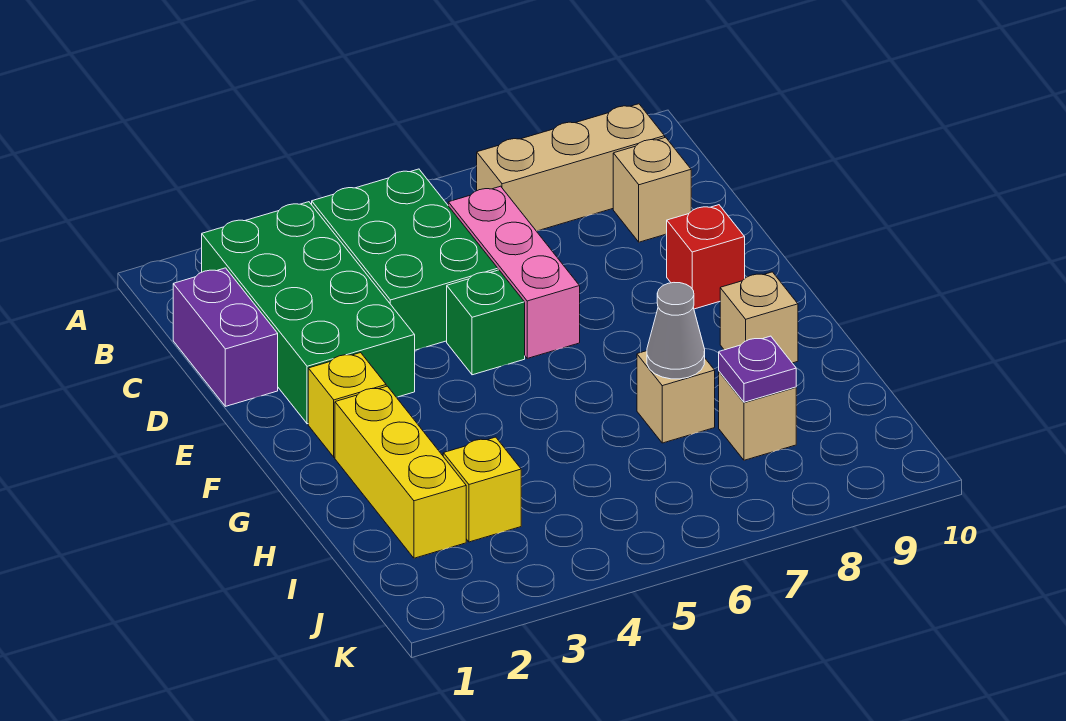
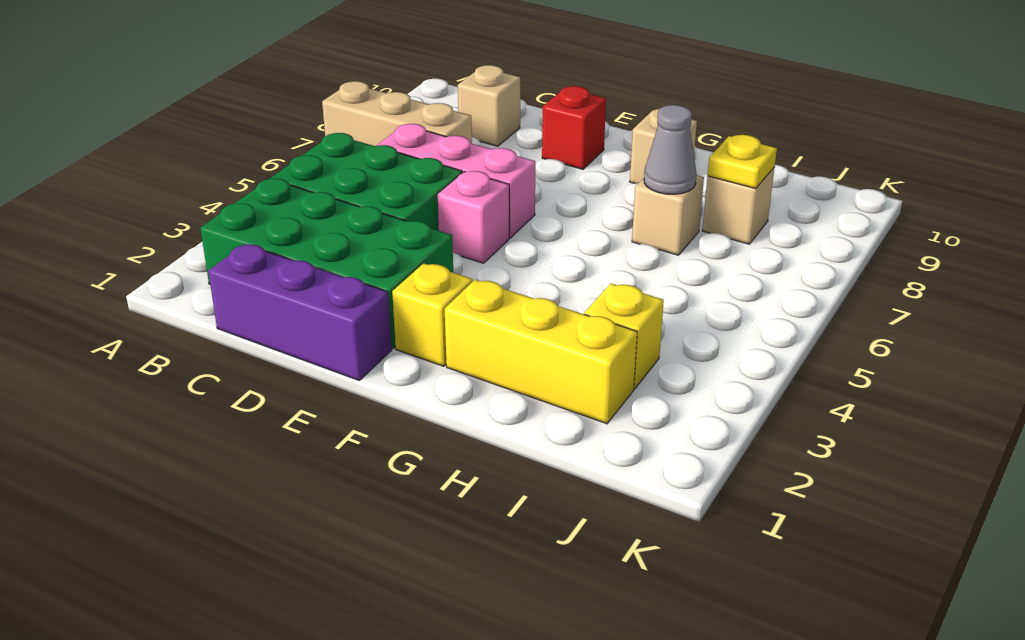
tan 1x3 brick [477,104,665,231] -> tan 1x3 brick turned to [322,81,472,146]
purple 1x2 brick [173,268,278,406] -> purple 1x3 brick [208,244,392,380]
green 1x1 brick [447,270,525,375] -> pink 1x1 brick [438,171,509,263]
purple 1x1 plate [719,336,796,402] -> yellow 1x1 plate [708,135,777,189]

